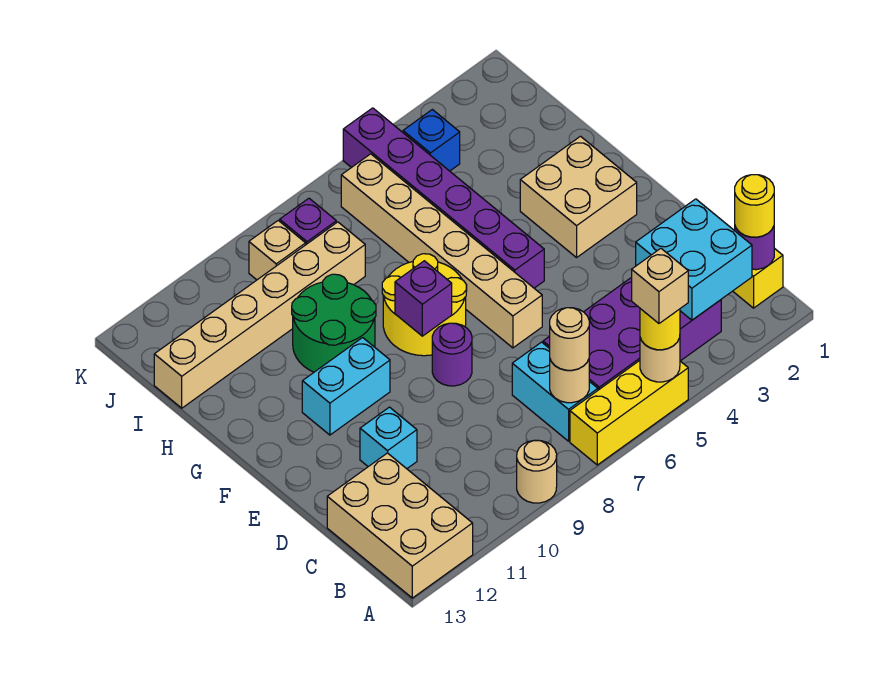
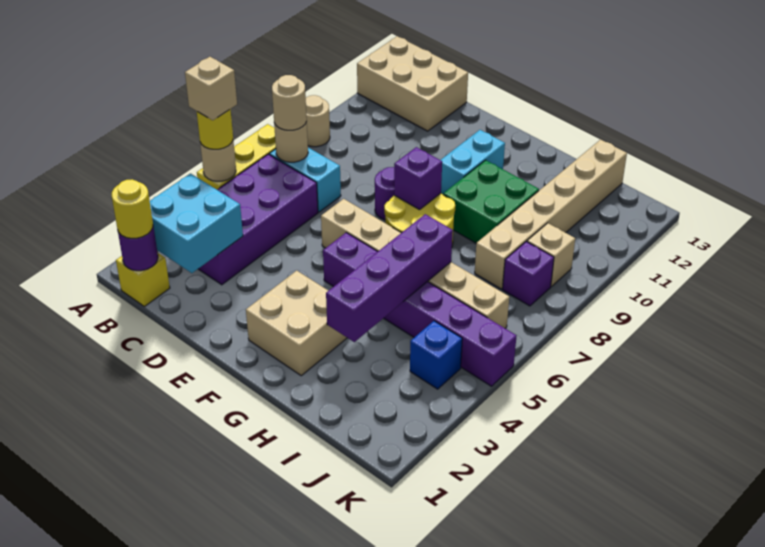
cyan 1x1 brick [360,407,417,469] -> none
green 2x2 round brick [292,274,376,372] -> green 2x2 brick [443,160,539,243]
none -> purple 1x4 brick [326,214,453,342]

